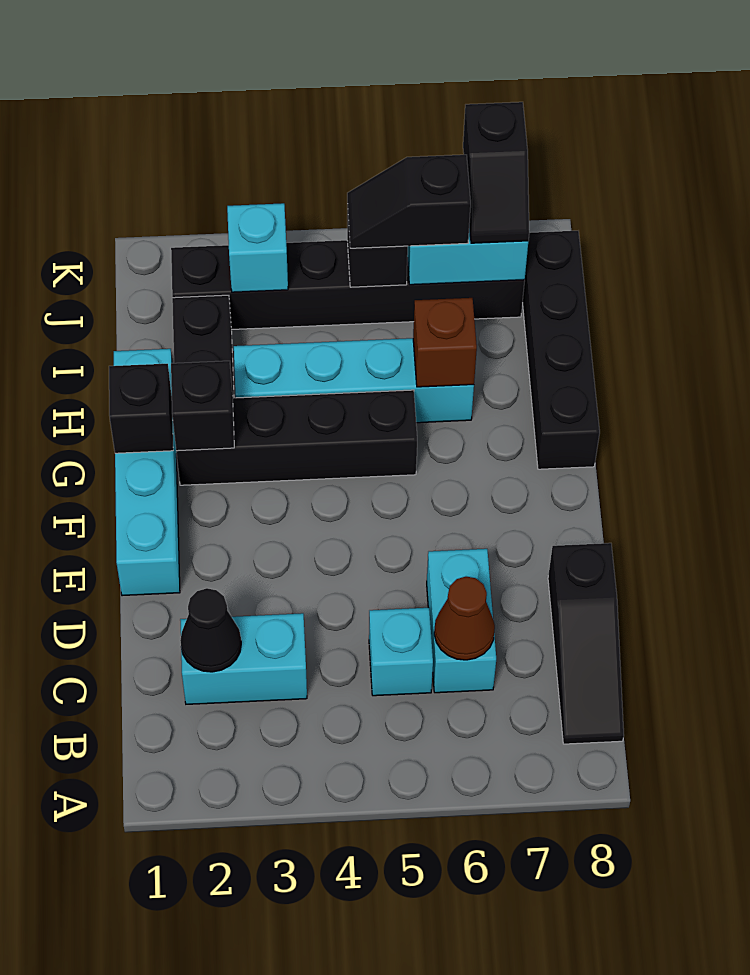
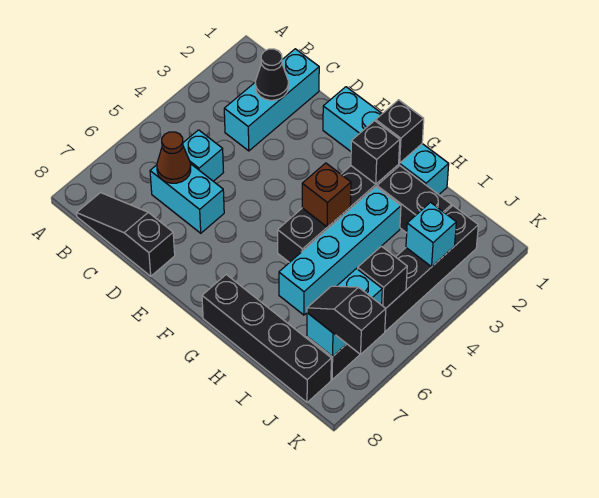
cyan 1x2 brick [180,613,307,704] -> cyan 1x3 brick [224,49,319,151]
brown 1x1 brick [413,298,477,387] -> brown 1x1 brick moved to [302,163,351,227]
black 1x2 slope [347,155,471,248] -> none

